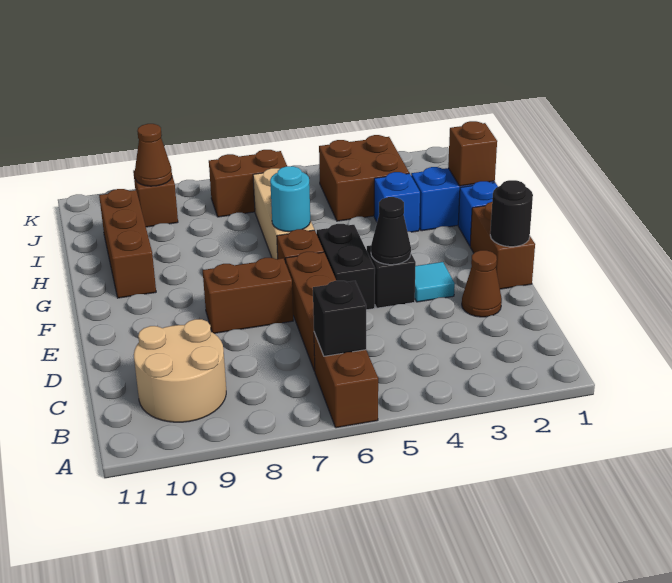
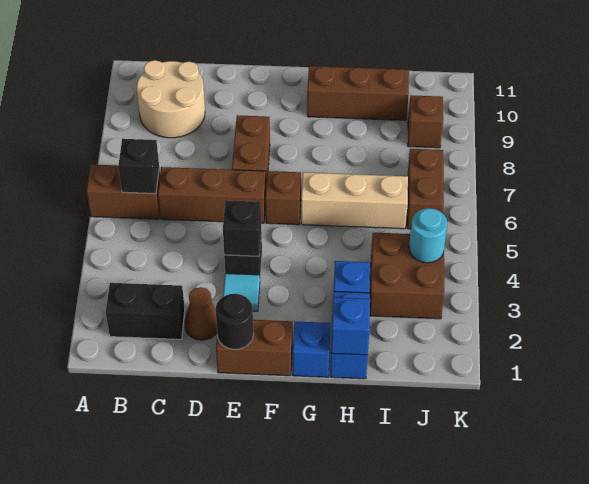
black 1x1 cone [371,197,411,265] -> black 1x1 brick [223,200,261,256]
black 1x2 brick [317,224,375,310] -> black 1x2 brick moved to [106,283,185,339]
cyan 1x1 round brick [270,166,310,232] -> cyan 1x1 round brick moved to [409,208,447,263]
brown 1x1 brick [448,121,497,186] -> blue 1x1 brick [331,297,370,355]
brown 1x1 cone [135,124,172,186] -> none

